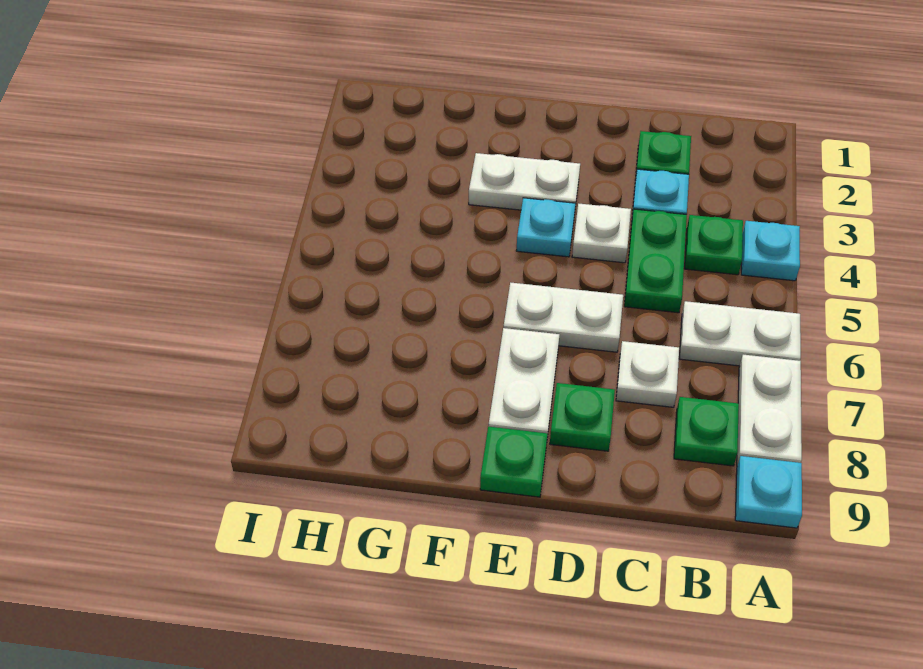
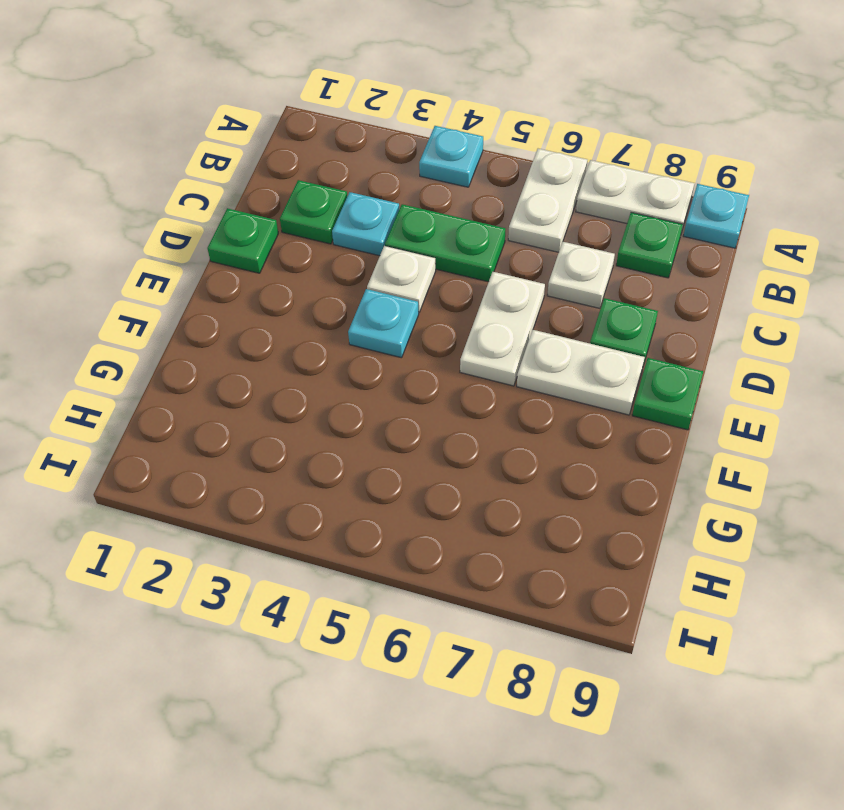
green 1x1 plate [685,215,743,275] -> green 1x1 plate moved to [207,208,278,273]
white 1x2 plate [469,153,580,210] -> none

